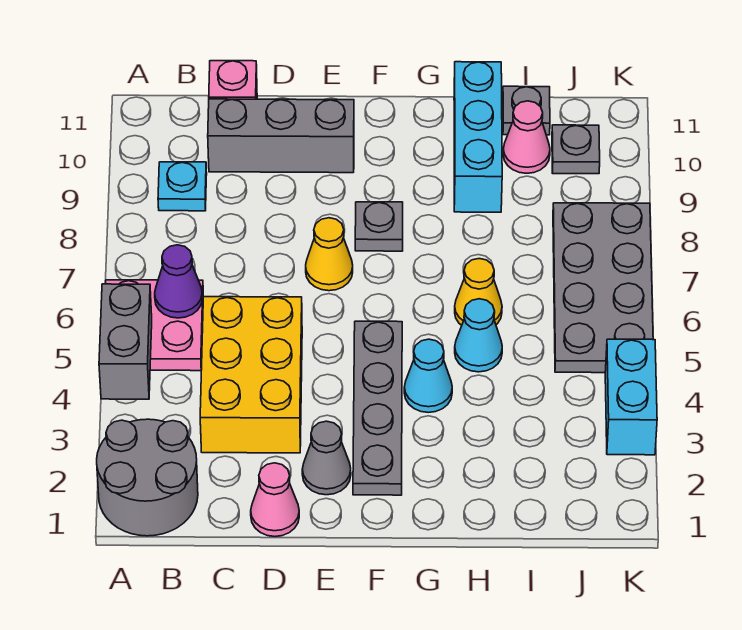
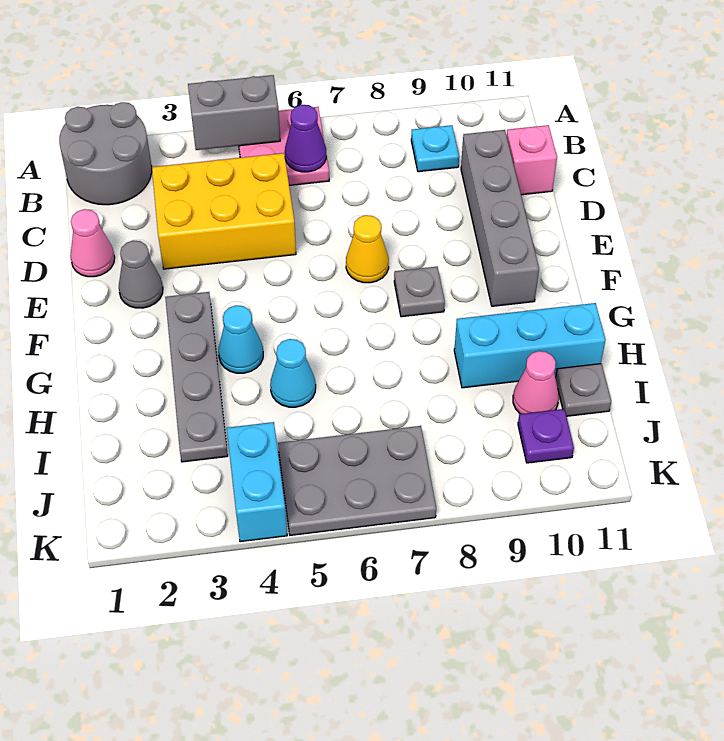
grey 1x3 brick [208,99,354,173] -> grey 1x4 brick [461,130,539,306]
grey 1x4 plate [353,321,402,495] -> grey 1x4 plate turned to [165,292,228,462]
yellow 1x1 cone [455,259,502,325] -> none
grey 2x4 plate [553,203,653,373] -> grey 2x3 plate [278,426,436,535]
grey 1x1 plate [552,125,600,174] -> purple 1x1 plate [518,409,574,463]
cyan 1x2 brick [605,339,657,455] -> cyan 1x2 brick turned to [227,422,287,542]

